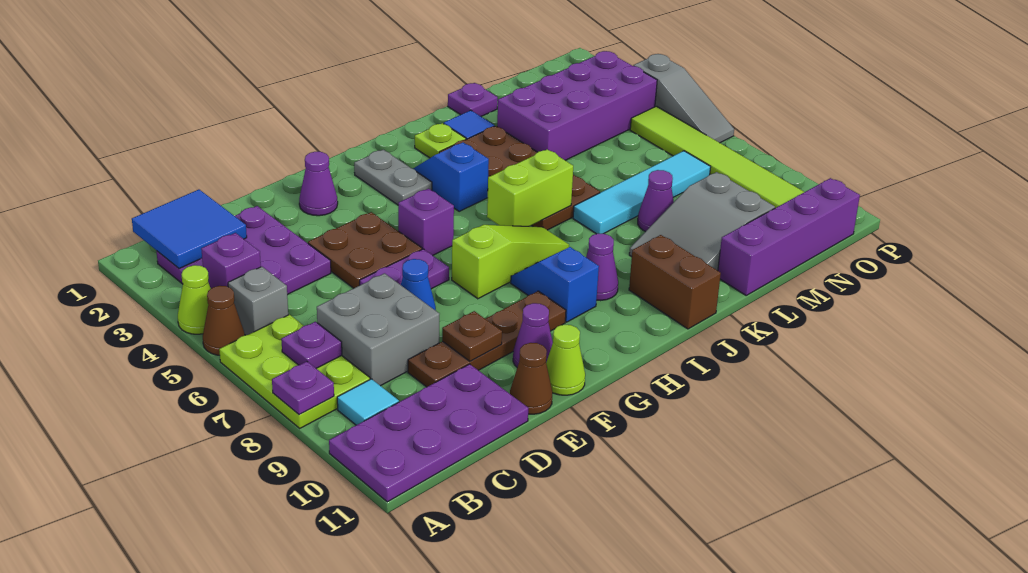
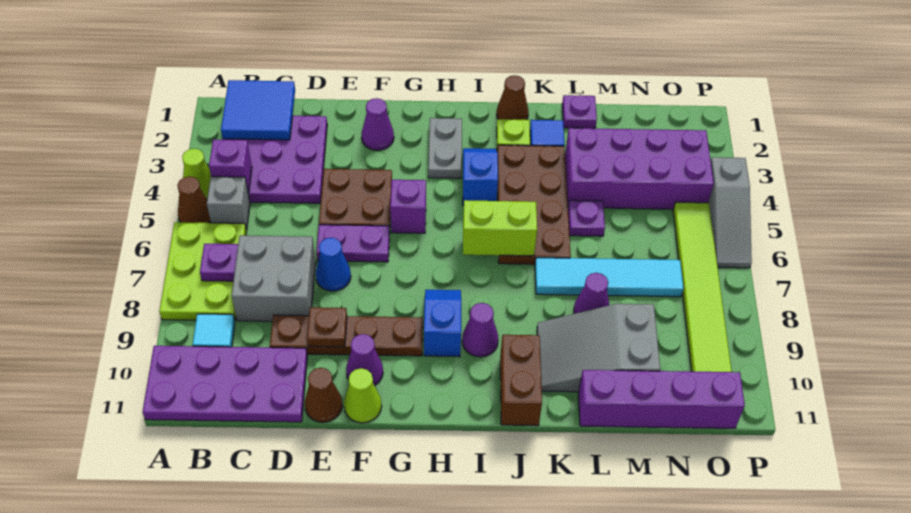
purple 1x1 plate [272,361,334,415] -> purple 1x1 plate moved to [568,200,605,236]
lime 1x3 slope [452,225,569,299] -> none
none -> brown 1x1 cone [497,75,528,120]

